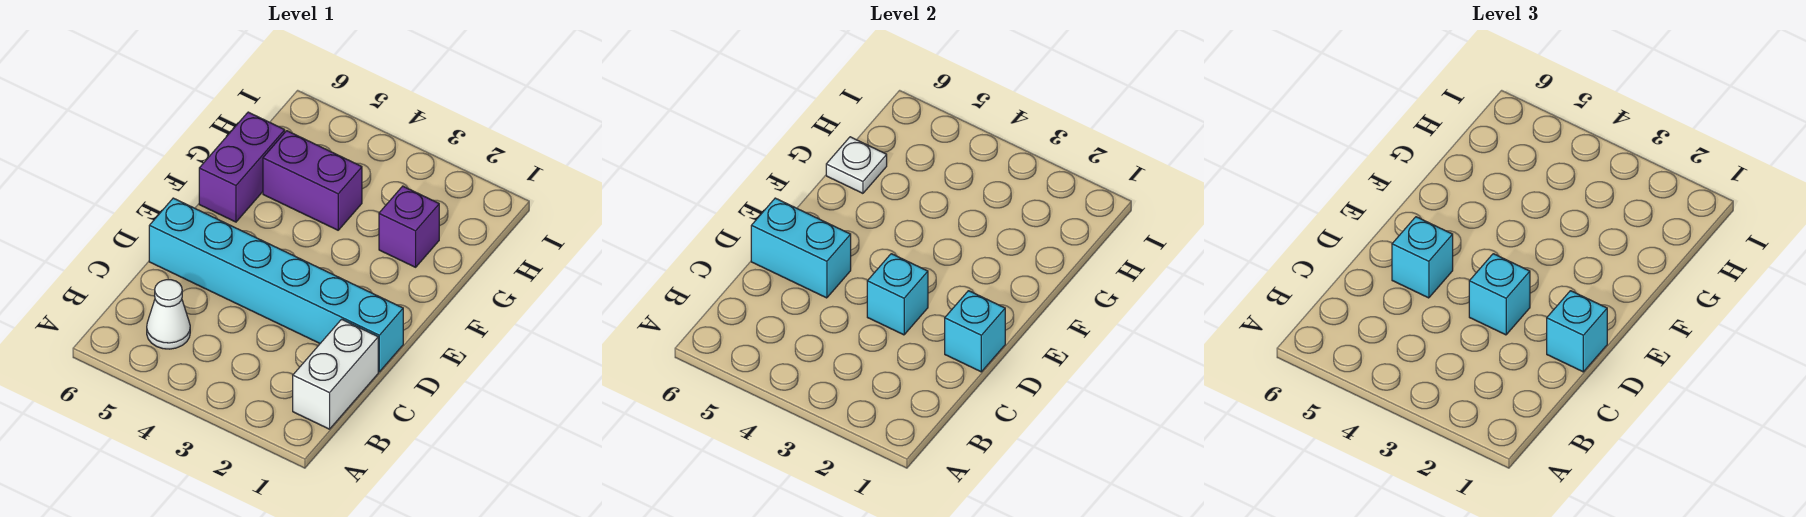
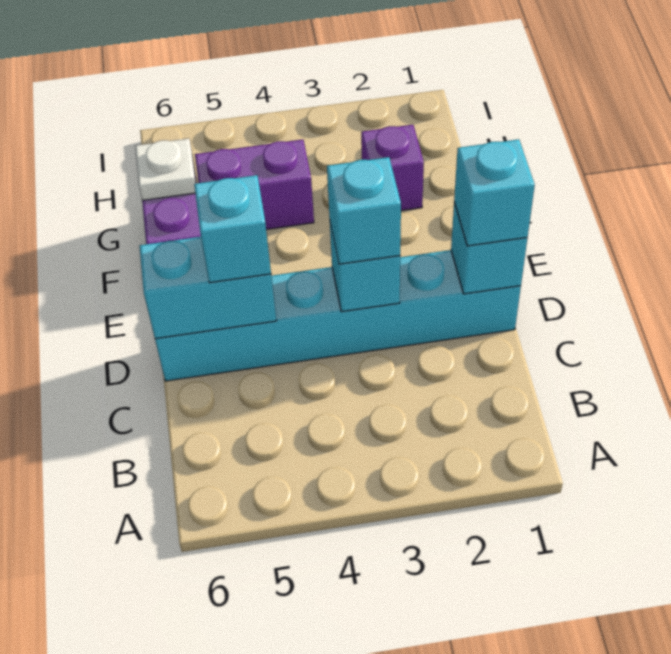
white 1x2 brick [293,319,378,429] -> none
white 1x1 cone [147,280,190,349] -> none

